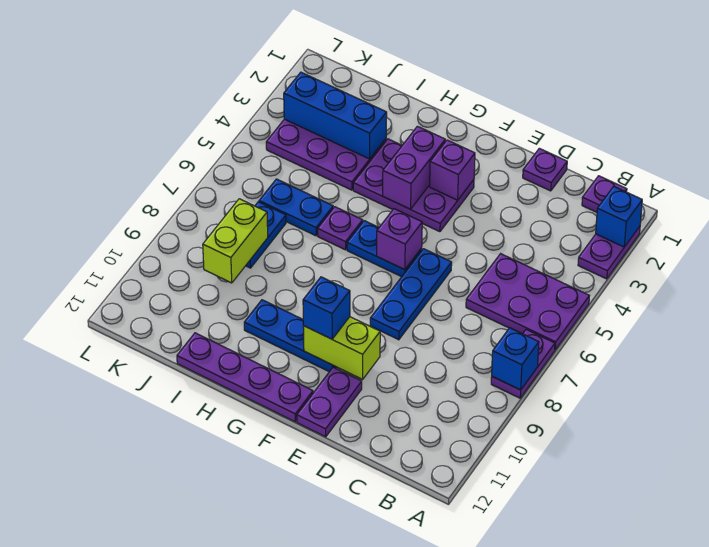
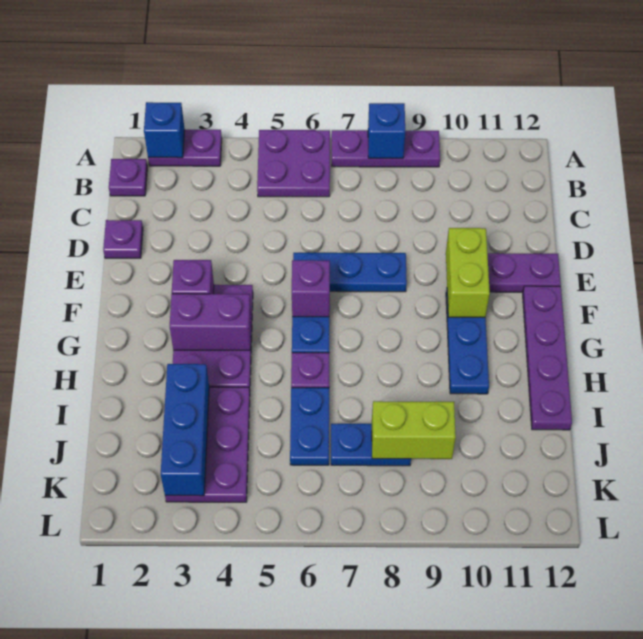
purple 2x3 plate [466,254,589,350] -> purple 2x2 plate [257,130,330,197]
purple 1x2 plate [491,330,555,398] -> purple 1x3 plate [332,130,440,167]
blue 1x1 brick [303,277,350,339] -> none

